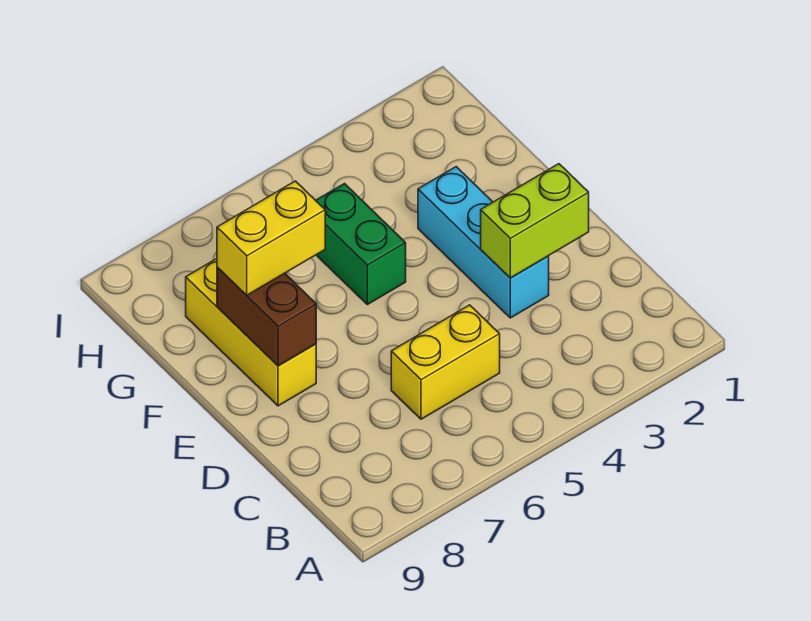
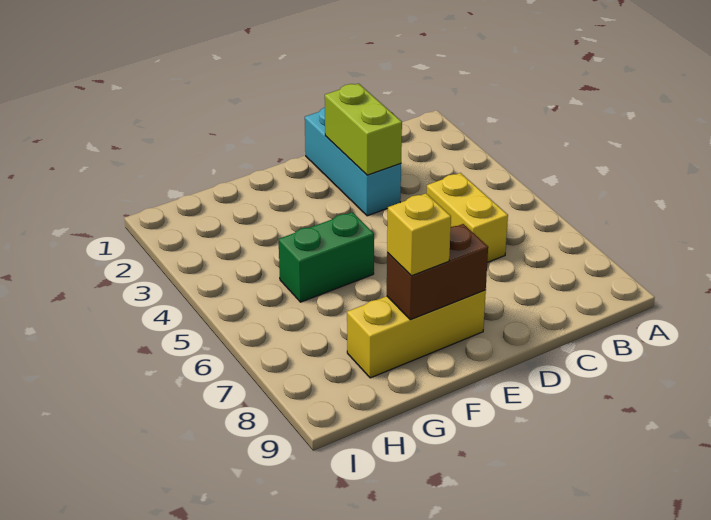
cyan 1x3 brick [418,167,549,318] -> cyan 1x3 brick turned to [305,107,401,216]
yellow 1x2 brick [217,181,325,295] -> yellow 1x1 brick [387,193,451,276]

